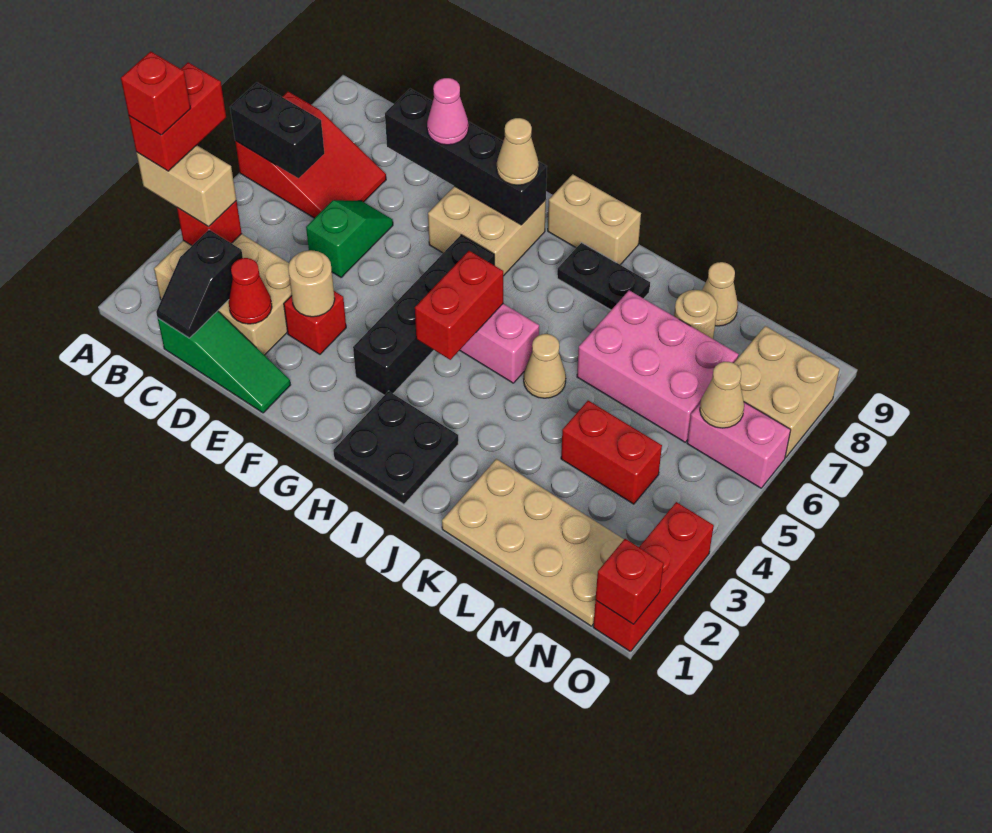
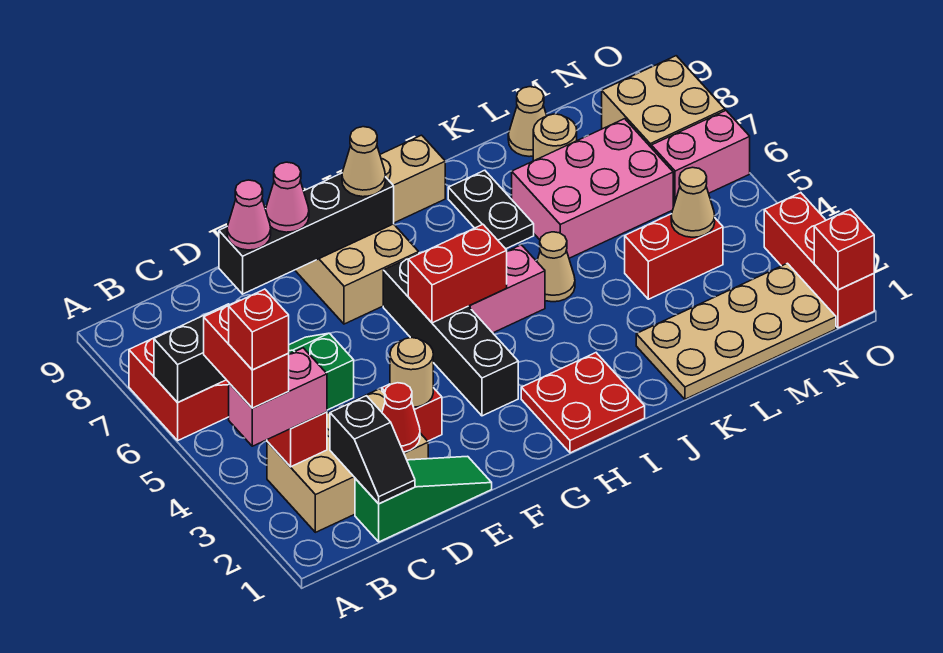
tan 1x2 brick [136,145,236,227] -> pink 1x2 brick [229,348,327,446]
none -> pink 1x1 cone [227,180,271,250]
black 2x2 plate [333,391,458,504] -> red 2x2 plate [521,353,645,453]
red 1x2 brick [415,251,503,360] -> red 1x2 brick turned to [408,225,507,323]
black 1x2 plate [557,243,650,310] -> black 1x2 plate turned to [448,170,534,249]
tan 1x1 cone [700,362,744,428] -> tan 1x1 cone moved to [671,167,715,237]

